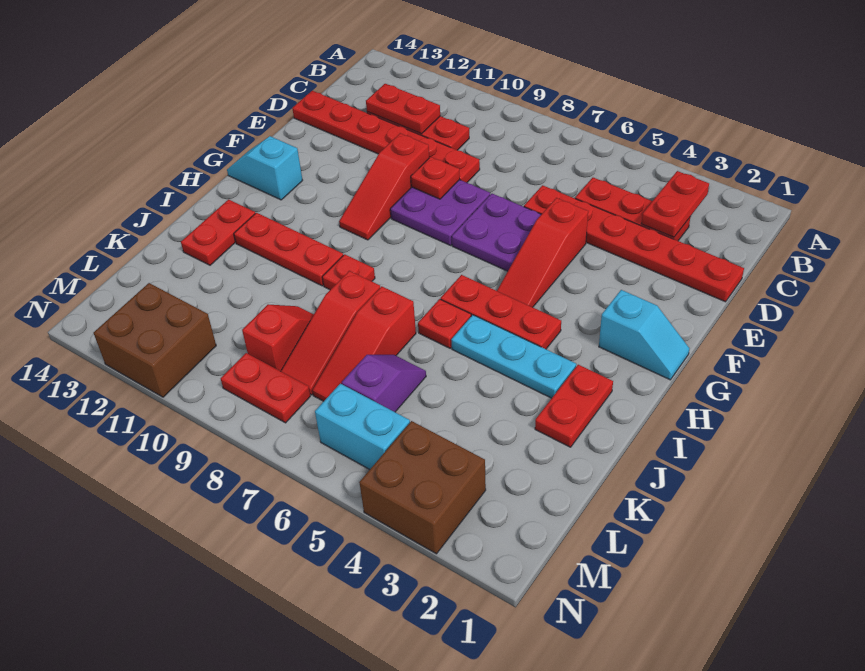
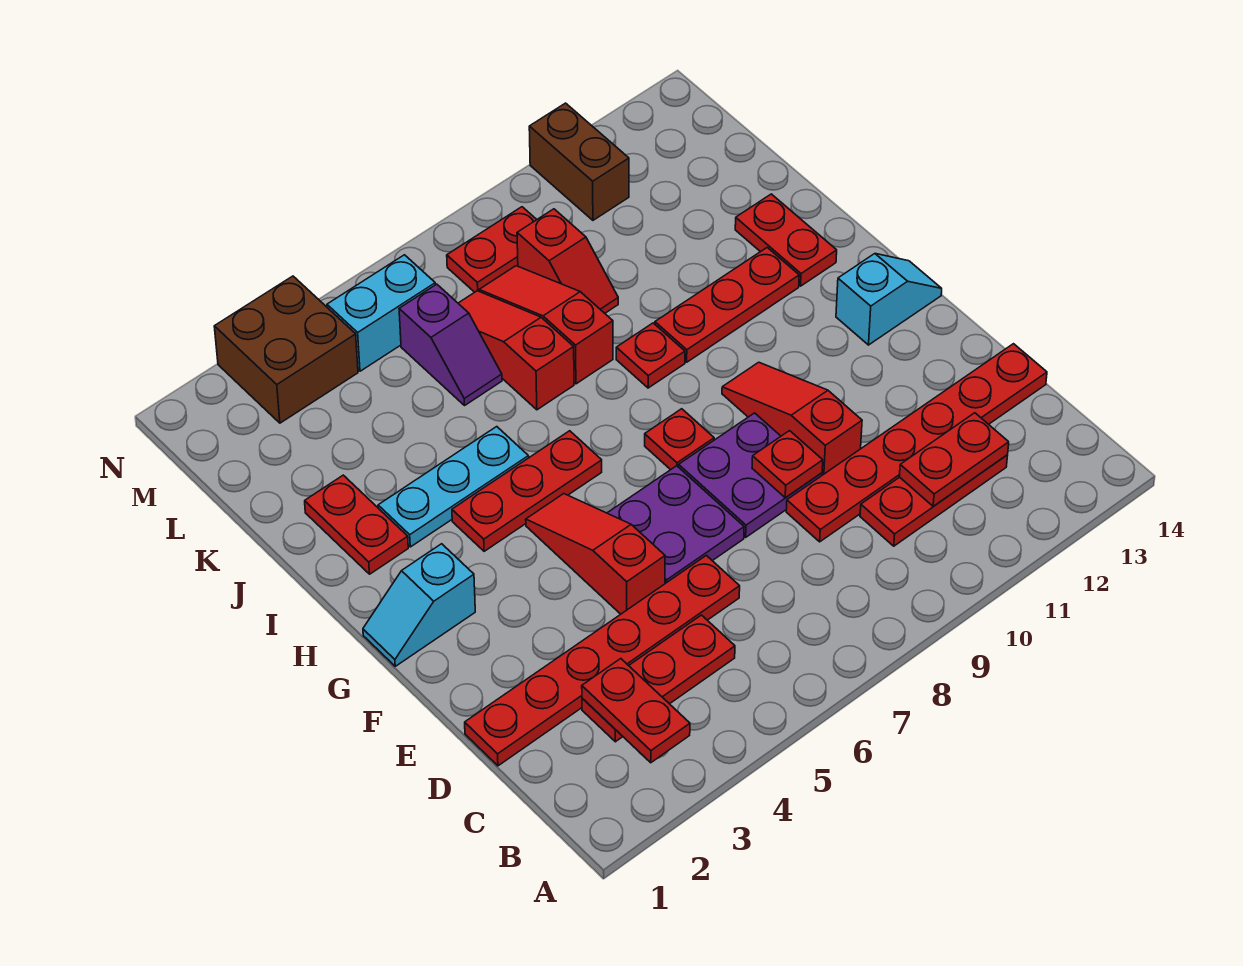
red 1x1 plate [418,299,471,348] -> red 1x1 plate moved to [645,409,714,470]
brown 2x2 brick [94,283,216,397] -> brown 1x2 brick [529,103,629,220]

